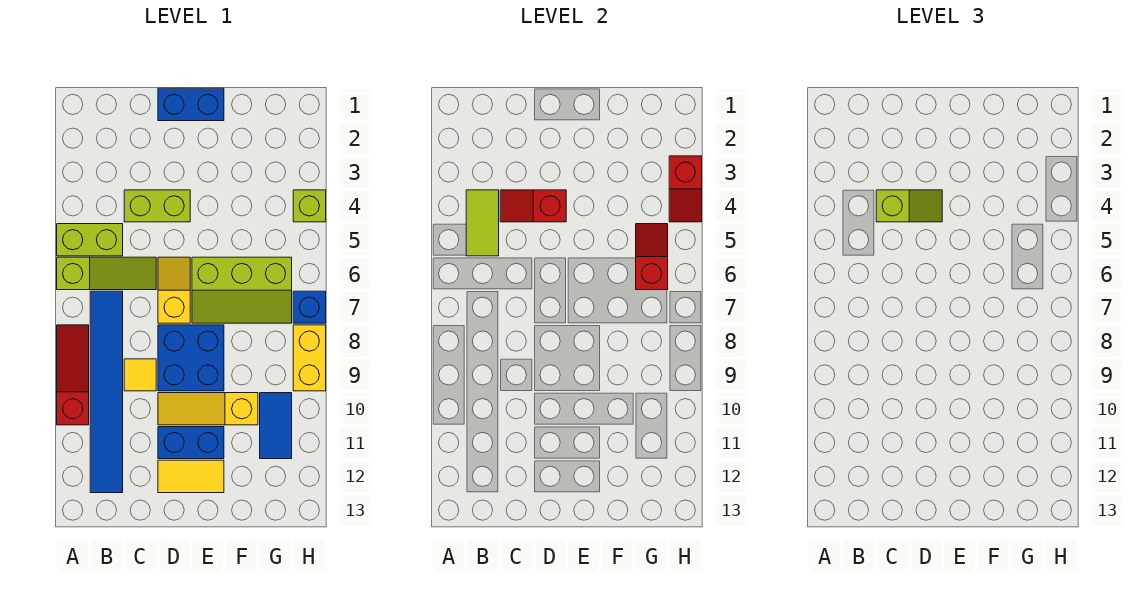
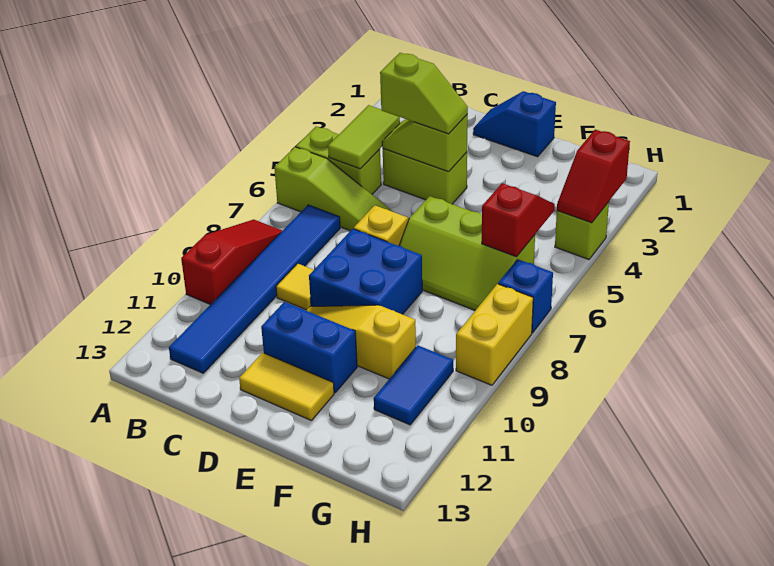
red 1x2 slope [500,190,566,222] -> lime 1x2 slope [382,114,468,172]
blue 1x2 brick [158,88,224,121] -> blue 1x2 slope [473,91,556,157]

